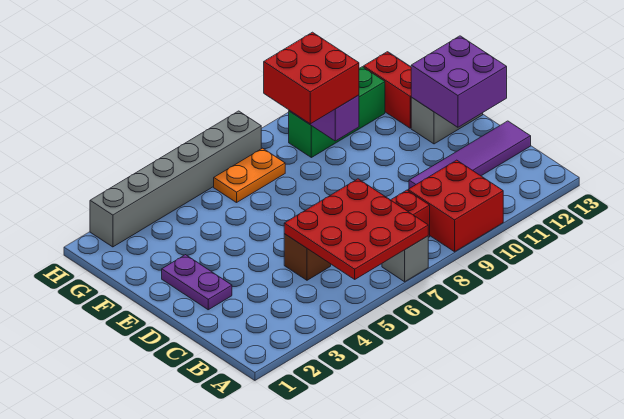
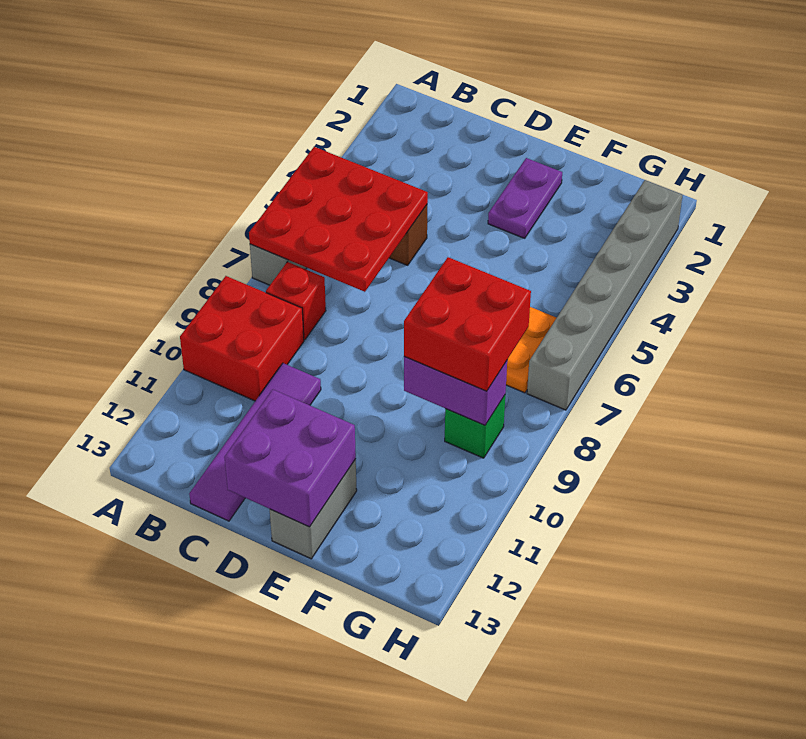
purple 1x2 plate [162,255,232,310] -> purple 1x2 plate turned to [488,158,562,238]
red 1x2 brick [364,52,412,128] -> none
green 1x3 brick [289,67,385,158] -> green 1x1 brick [445,395,505,458]

